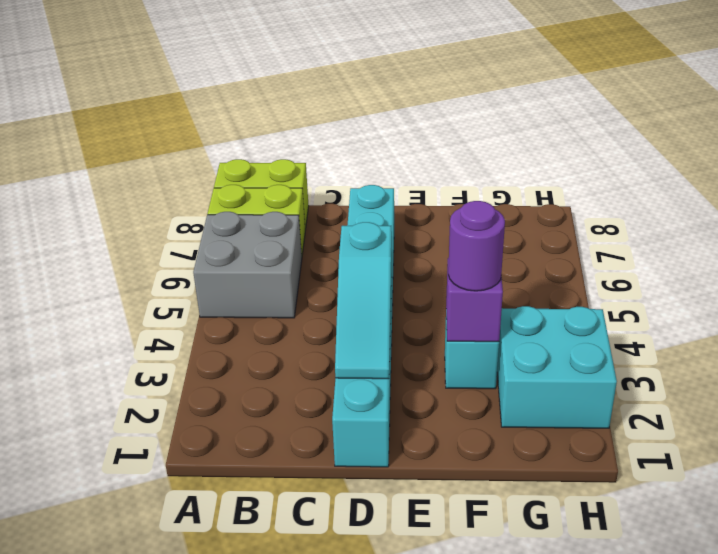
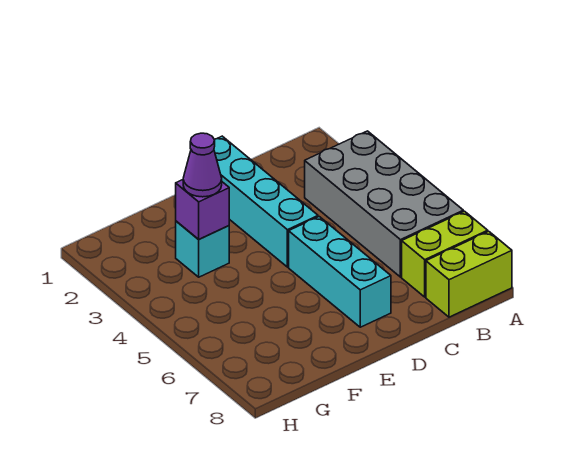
grey 2x2 brick [193,212,302,318] -> grey 2x4 brick [305,131,463,277]
cyan 1x3 slope [335,222,392,379] -> none
purple 1x1 round brick [448,201,505,291] -> purple 1x1 cone [183,133,222,197]
cyan 2x2 brick [497,306,617,428] -> none

